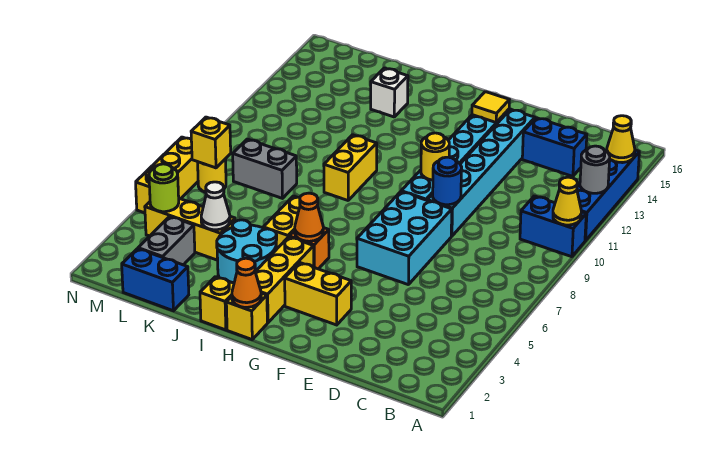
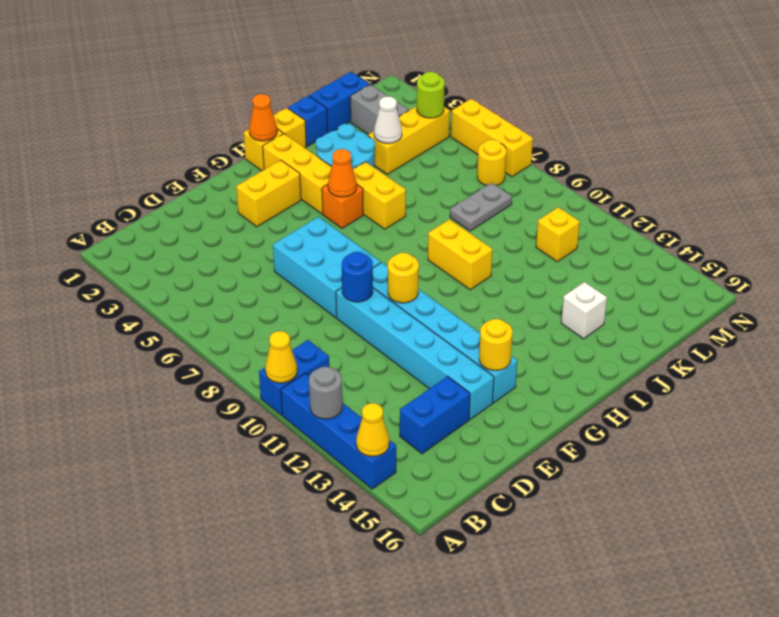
yellow 1x1 tile [472,92,509,122] -> yellow 1x1 round brick [479,319,512,371]
none -> blue 1x1 brick [288,96,328,146]
grey 1x2 brick [233,139,297,198] -> grey 1x2 plate [450,183,512,231]
yellow 1x1 brick [191,117,231,168] -> yellow 1x1 brick moved to [536,207,580,262]

